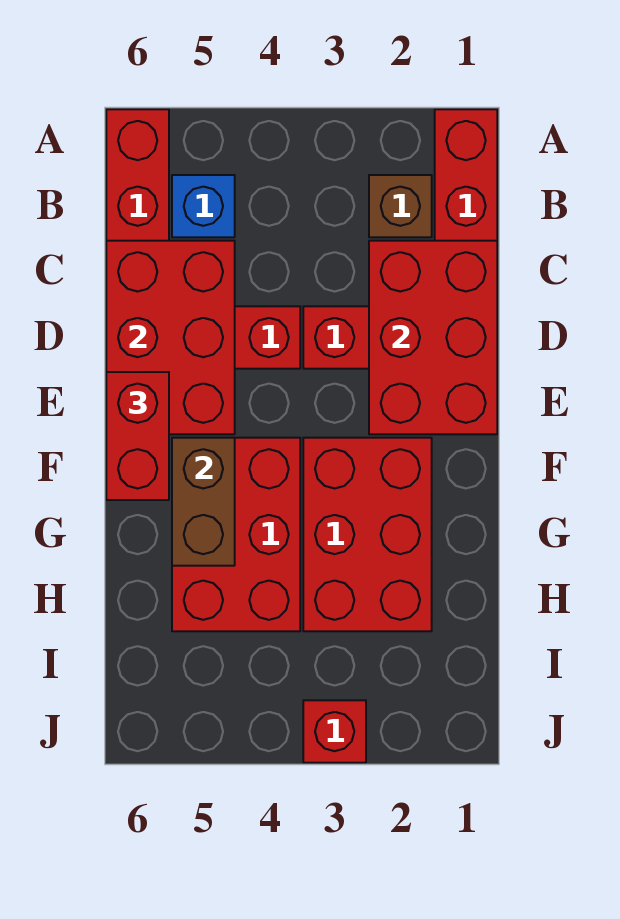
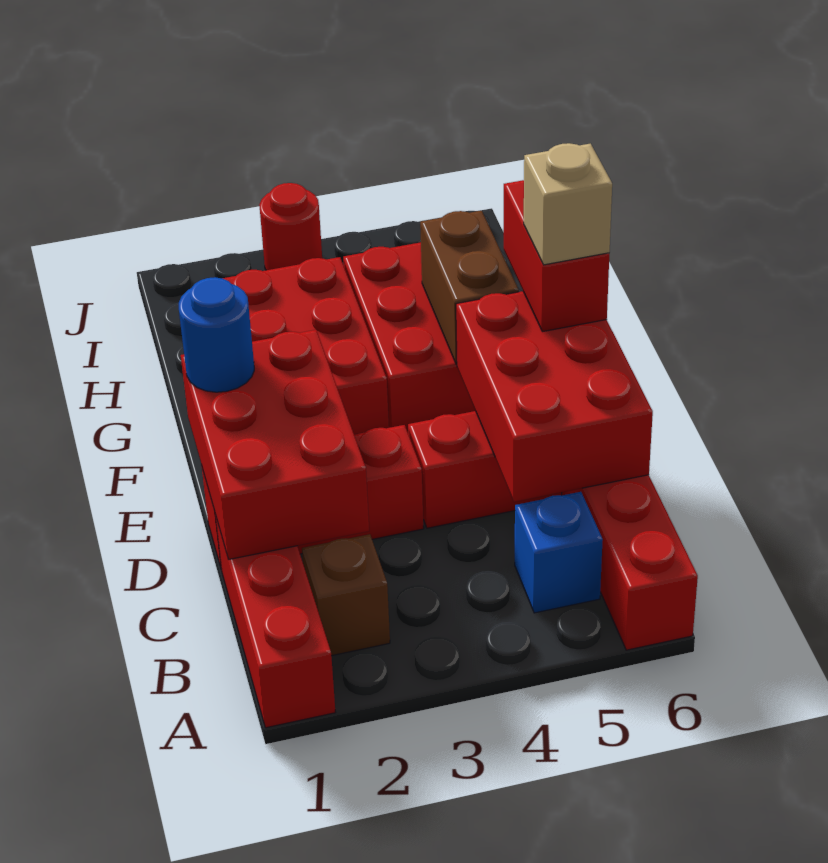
none -> blue 1x1 round brick [179,277,254,392]
none -> tan 1x1 brick [524,143,612,265]
red 1x1 brick [303,700,366,763] -> red 1x1 round brick [259,183,322,270]

